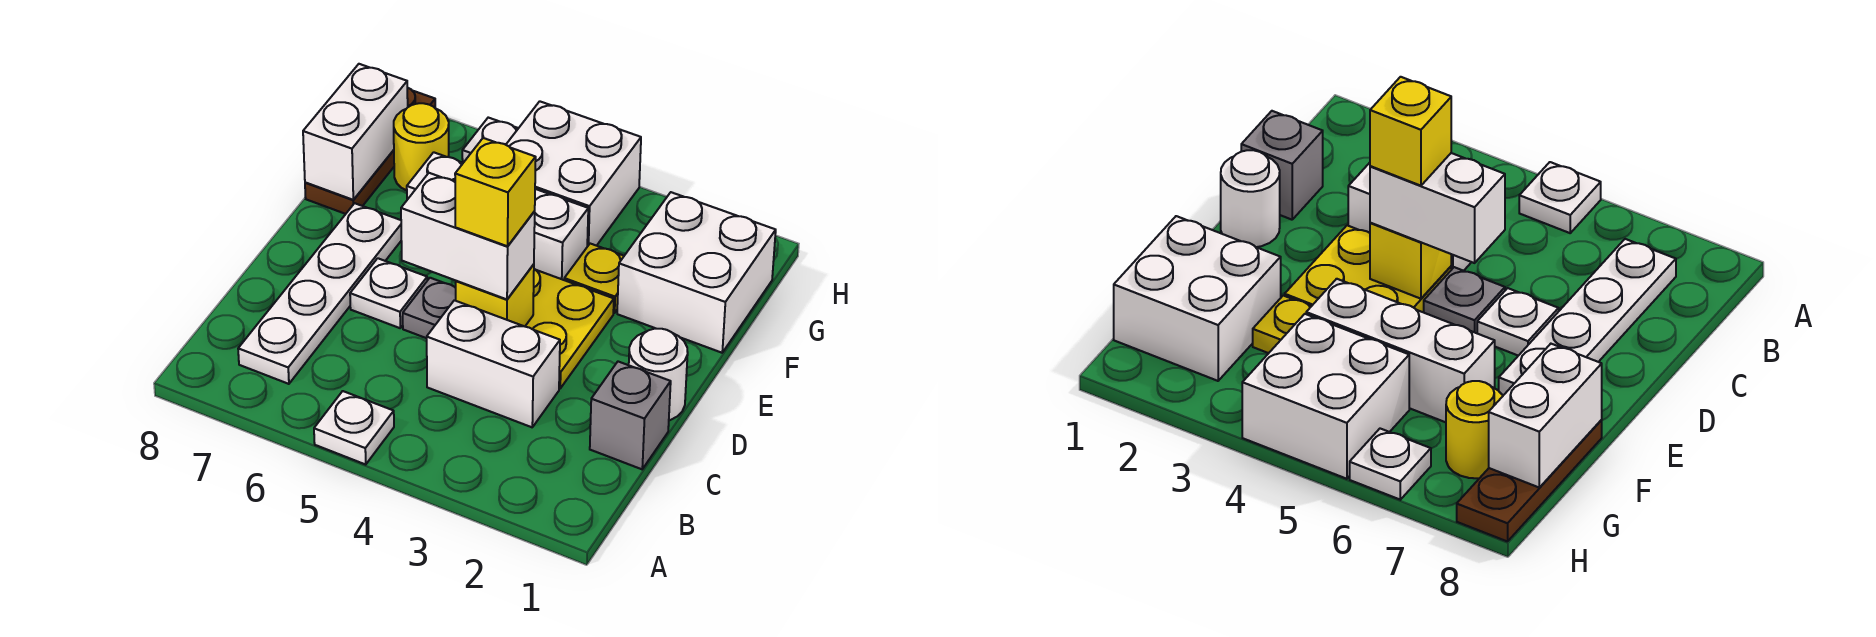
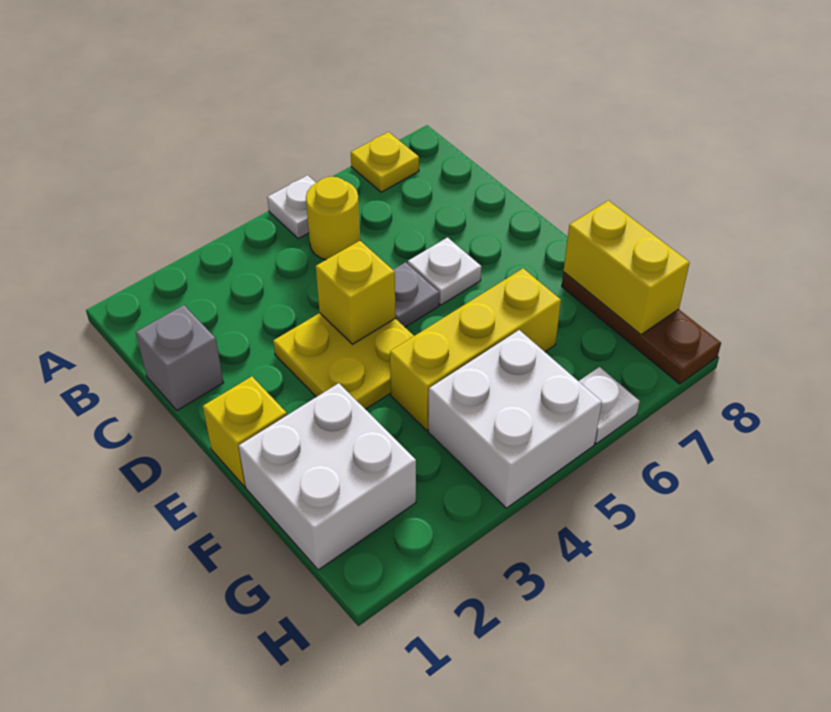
white 1x4 plate [238,203,401,384] -> none
white 1x2 brick [427,300,560,427] -> none
white 1x1 round brick [629,329,688,421] -> none
white 1x2 brick [401,173,535,299] -> none
yellow 1x1 brick [455,138,536,246] -> yellow 1x1 brick moved to [203,377,287,486]
yellow 1x1 plate [564,244,624,313] -> yellow 1x1 plate moved to [351,132,419,192]
white 1x3 brick [407,152,588,280] -> yellow 1x3 brick [390,268,561,430]
white 1x2 brick [303,64,408,200] -> yellow 1x2 brick [563,201,690,335]
yellow 1x1 round brick [394,103,449,191] -> yellow 1x1 round brick moved to [306,177,360,260]

